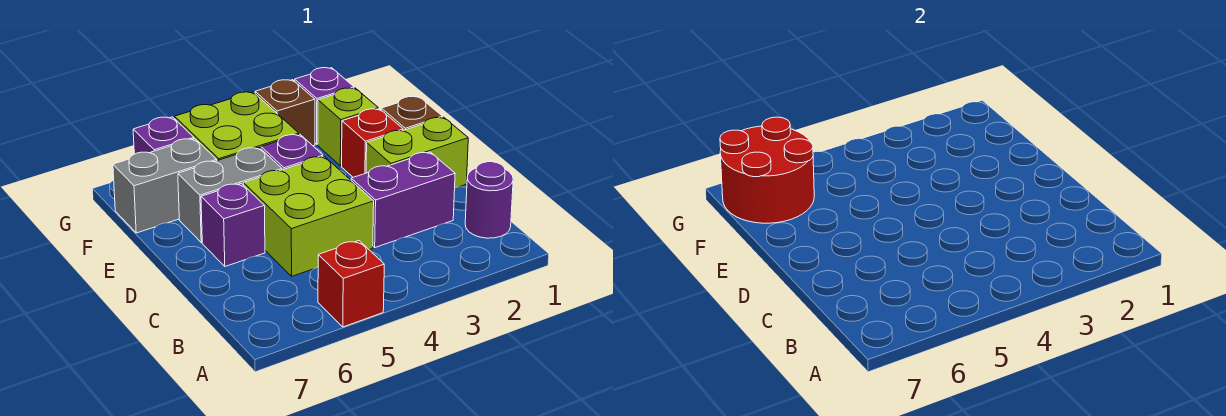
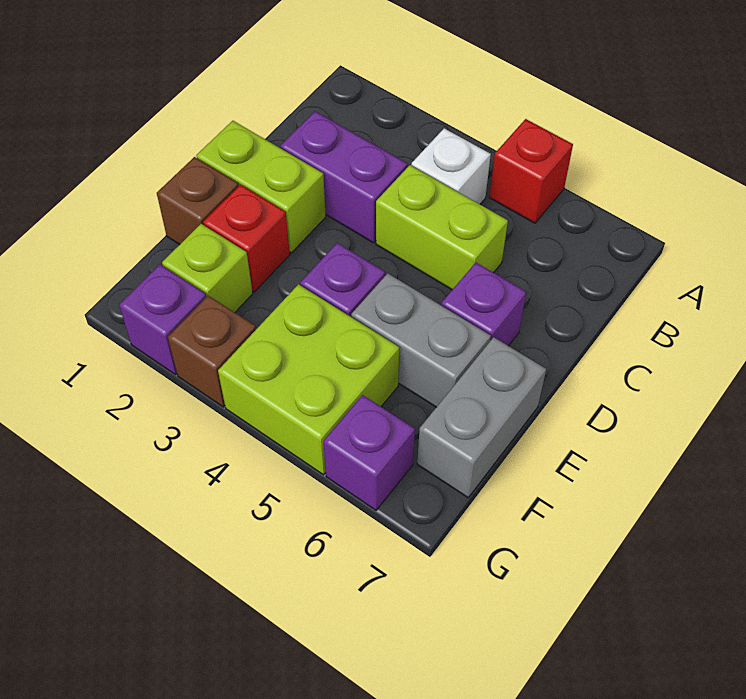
purple 1x1 round brick [465,162,513,238] -> none
none -> white 1x1 brick [411,128,491,204]
lime 2x2 brick [243,156,374,276] -> lime 1x2 brick [376,165,508,290]
grey 1x2 brick [113,139,217,233] -> grey 1x2 brick turned to [417,337,546,498]
red 2x2 round brick [720,117,814,223] -> none

